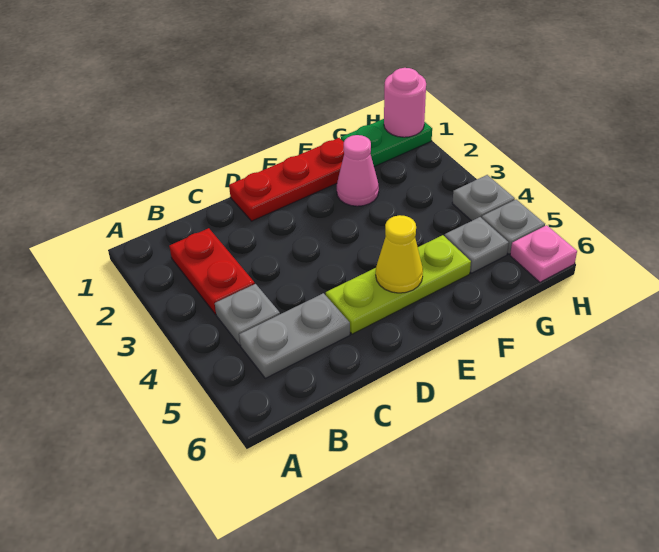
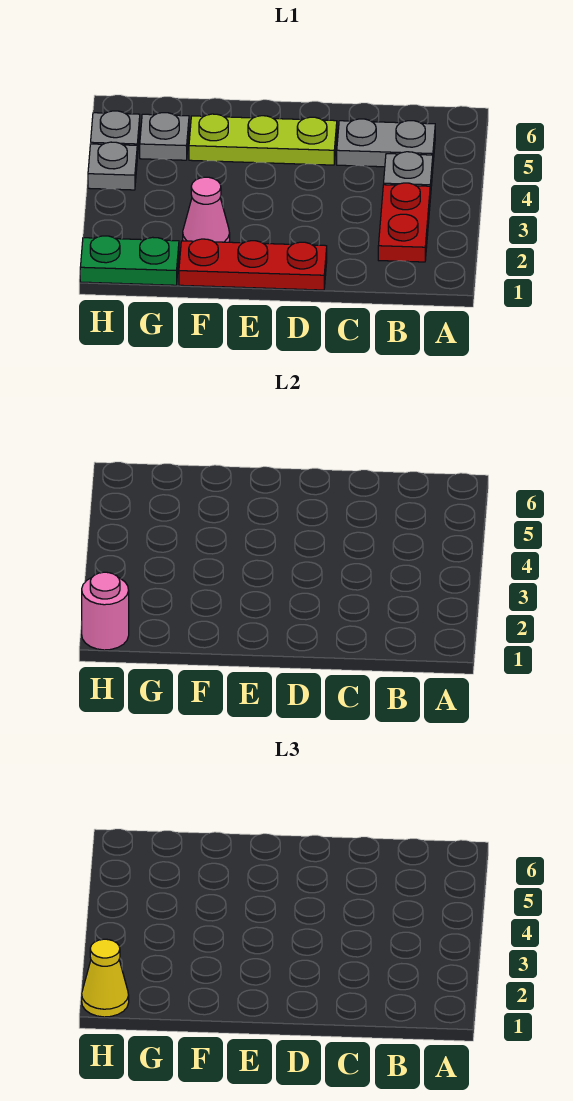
yellow 1x1 cone [376,215,423,293] -> yellow 1x1 cone moved to [82,939,129,1017]
pink 1x1 plate [510,225,577,282] -> none

